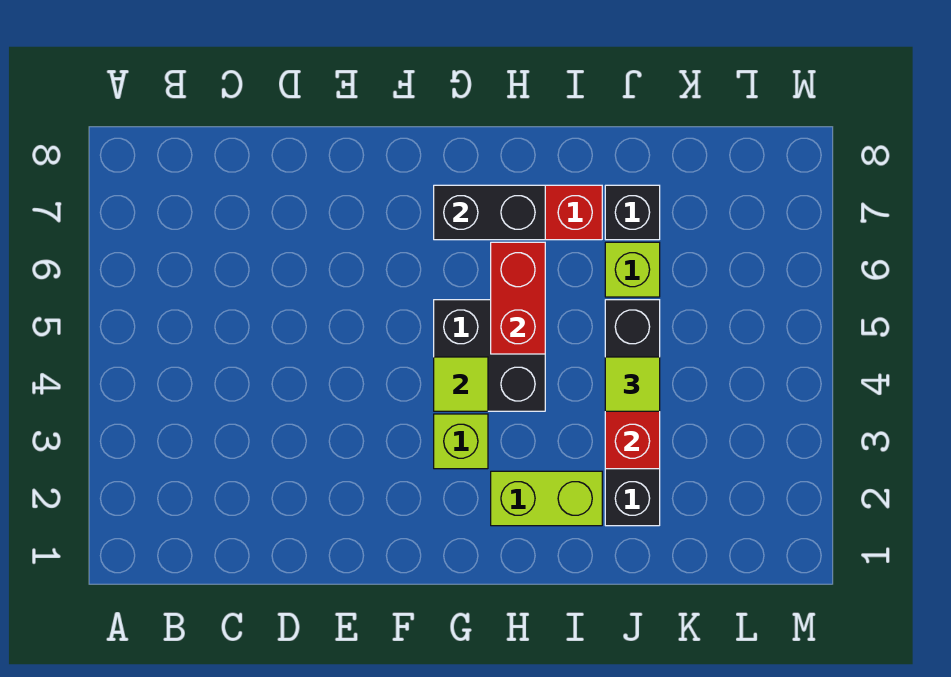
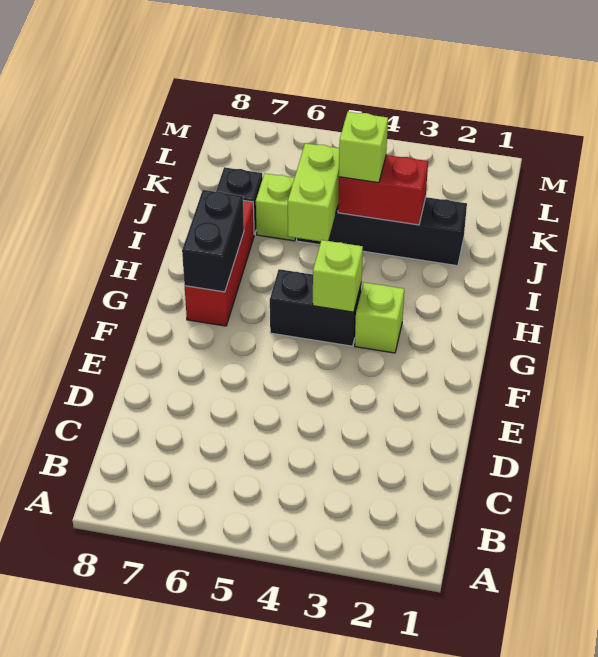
black 2x2 brick [434,300,545,411] -> black 1x2 brick [270,269,362,346]
lime 1x1 tile [434,357,488,411] -> lime 1x1 brick [313,240,363,312]
lime 1x2 brick [491,471,602,526] -> lime 1x2 brick moved to [288,143,339,241]
red 1x2 brick [491,242,545,354] -> none
lime 1x1 tile [605,357,660,411] -> lime 1x1 brick [339,112,388,183]

